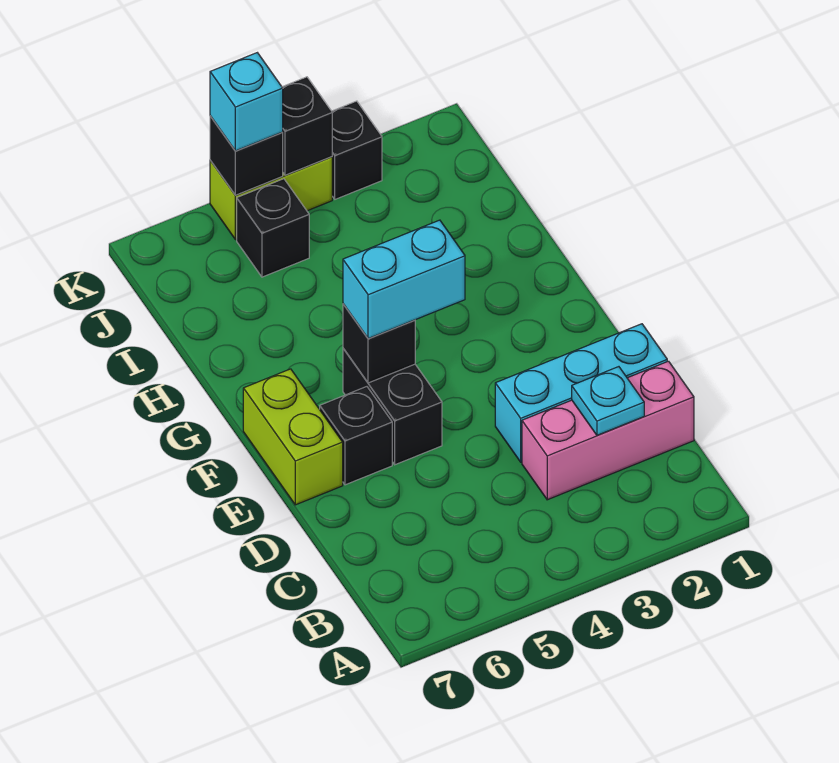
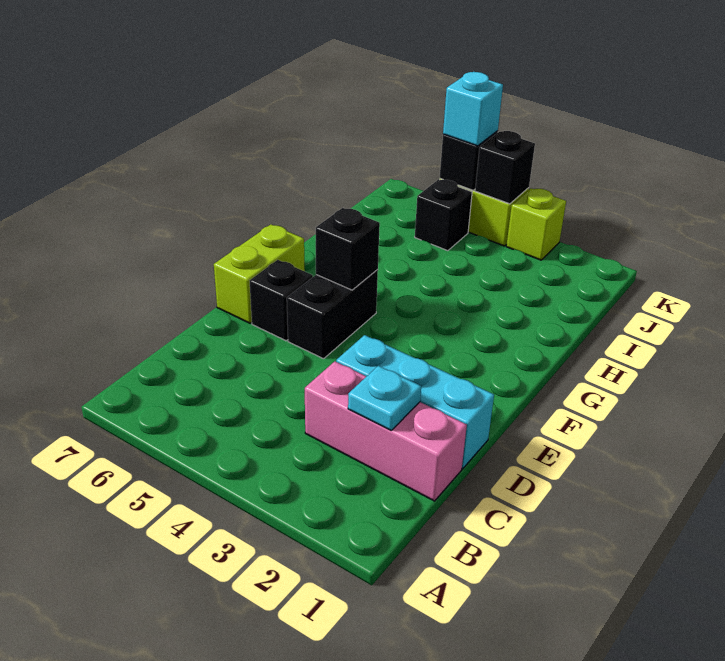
cyan 1x2 brick [343,220,465,339] -> none
black 1x1 brick [332,101,382,199] -> lime 1x1 brick [506,188,566,260]

